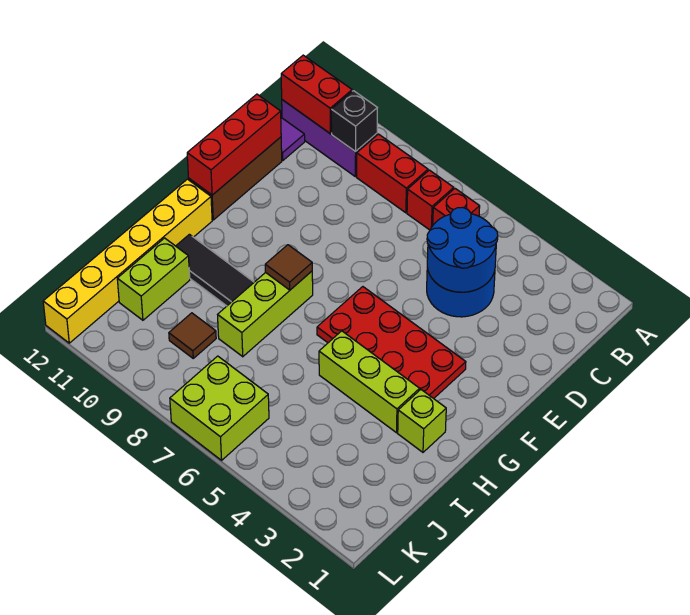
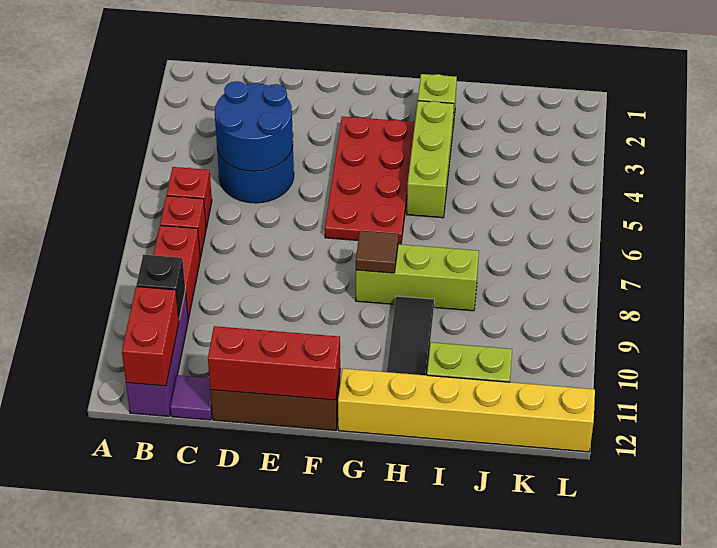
brown 1x1 tile [169,313,216,358] -> none
lime 2x2 brick [170,356,269,460] -> none

